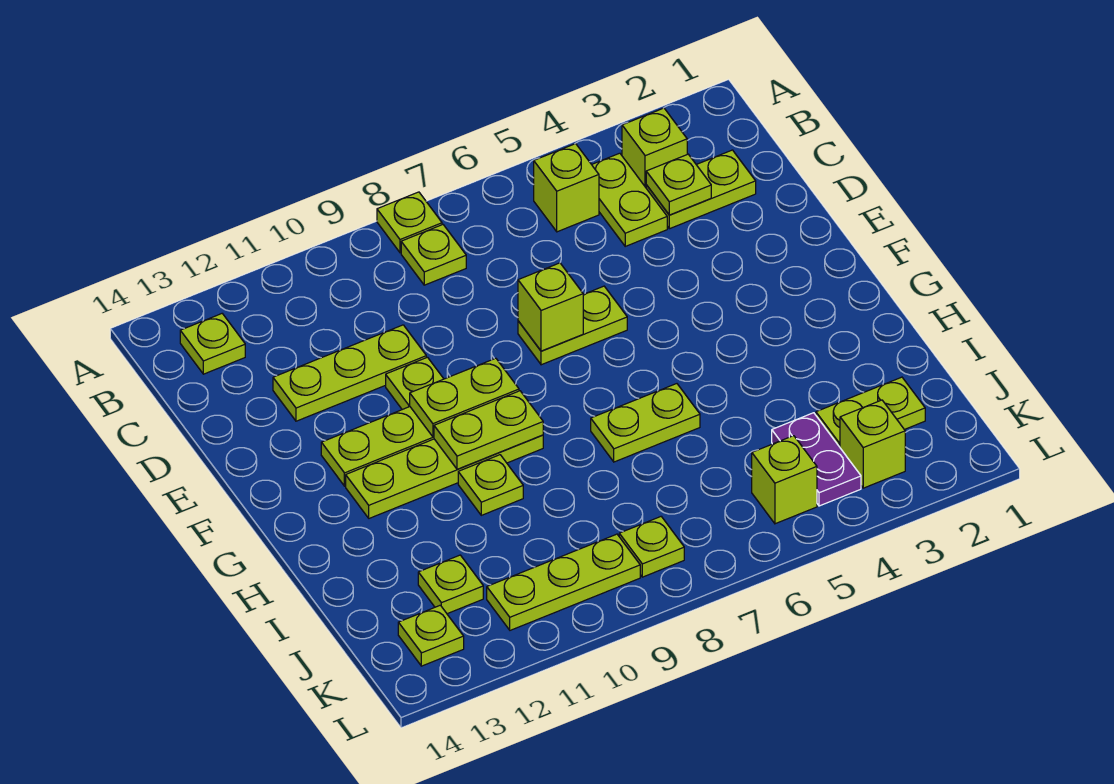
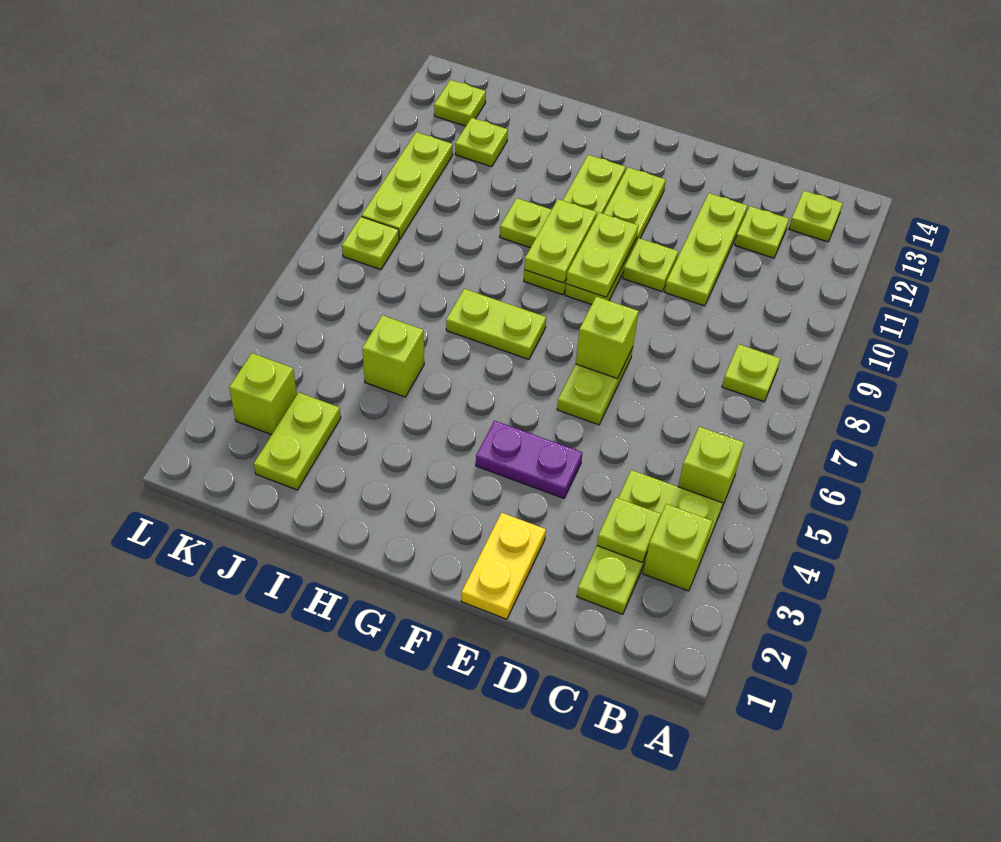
lime 1x1 plate [377,192,442,253] -> lime 1x1 plate moved to [735,206,789,258]
none -> yellow 1x2 plate [461,513,546,619]
lime 1x2 plate [591,384,700,462] -> lime 1x2 plate turned to [446,289,546,359]
purple 1x2 plate [772,413,861,506] -> purple 1x2 plate moved to [476,421,582,498]
lime 1x1 brick [752,436,817,524] -> lime 1x1 brick moved to [362,315,424,397]

